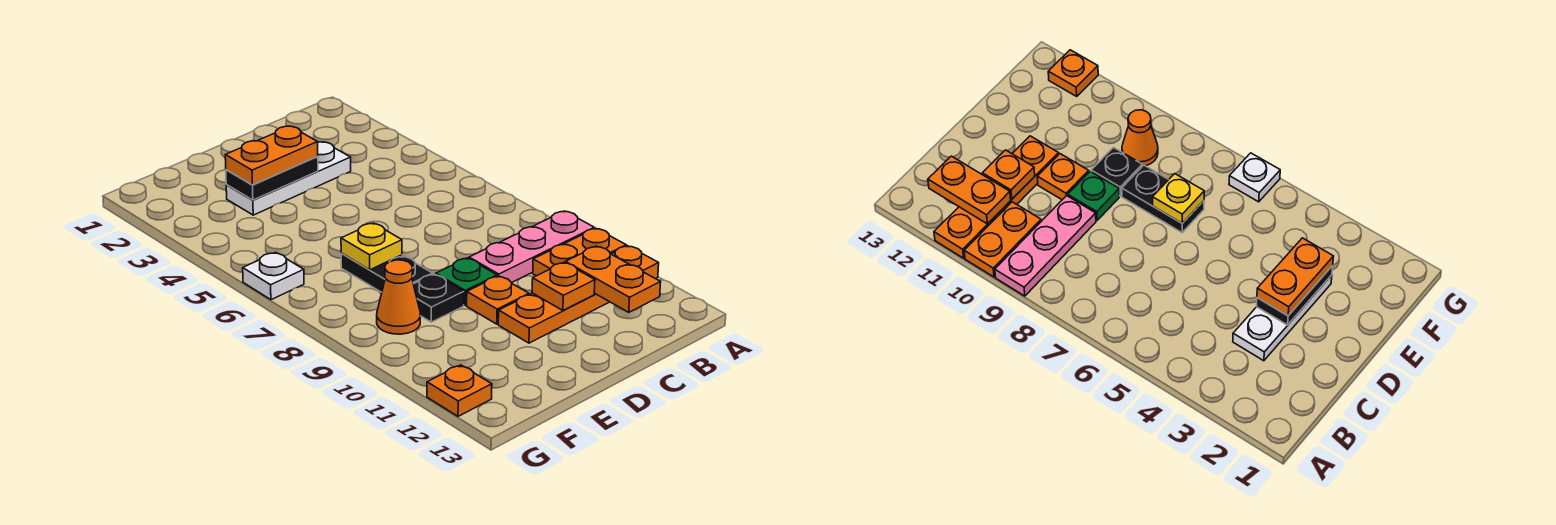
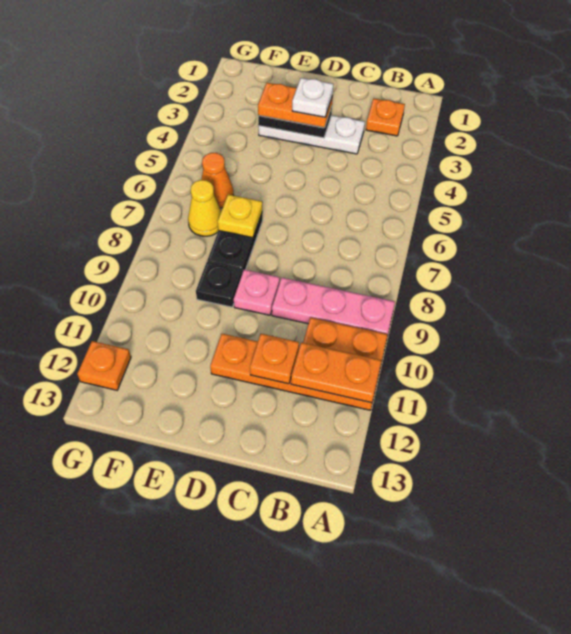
orange 1x2 plate [566,246,661,312] -> orange 1x2 plate turned to [291,343,381,403]
green 1x1 plate [436,258,497,305] -> pink 1x1 plate [234,270,280,315]
orange 1x1 plate [467,276,529,324] -> orange 1x1 plate moved to [366,99,405,136]
none -> yellow 1x1 cone [188,180,221,236]
orange 1x1 cone [377,260,420,334] -> orange 1x1 cone moved to [201,153,234,208]
white 1x1 plate [243,252,304,300] -> white 1x1 plate moved to [292,78,333,117]

